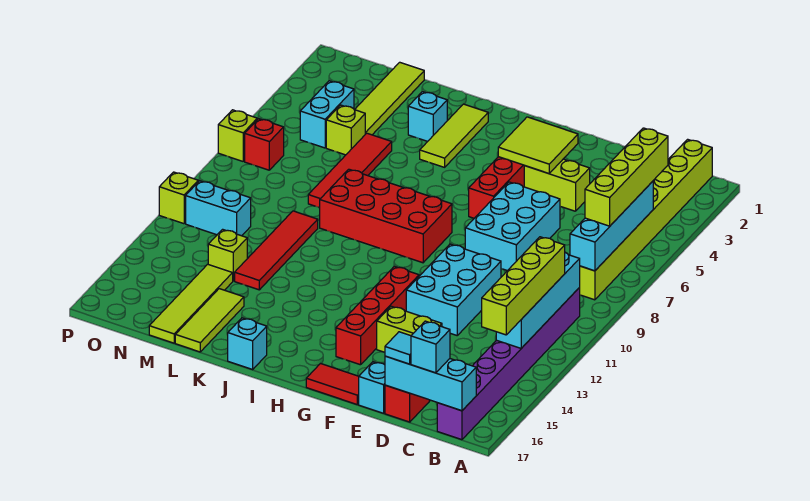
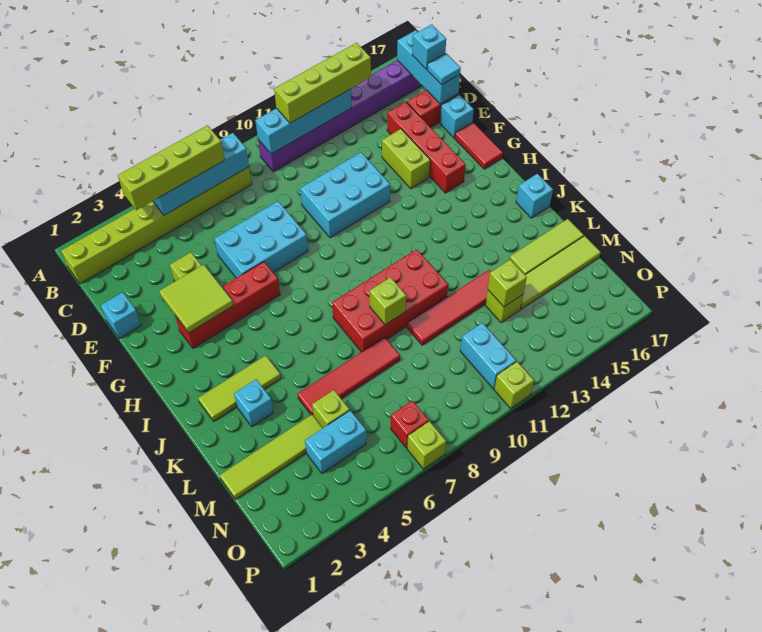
none -> cyan 1x1 brick [101,292,141,338]
red 1x4 brick [336,266,419,365] -> red 1x4 brick turned to [387,102,466,193]
red 2x4 brick [320,169,452,263] -> red 2x4 brick turned to [332,249,448,352]
none -> lime 1x1 brick [370,277,406,325]
none -> lime 1x1 brick [488,260,527,307]

